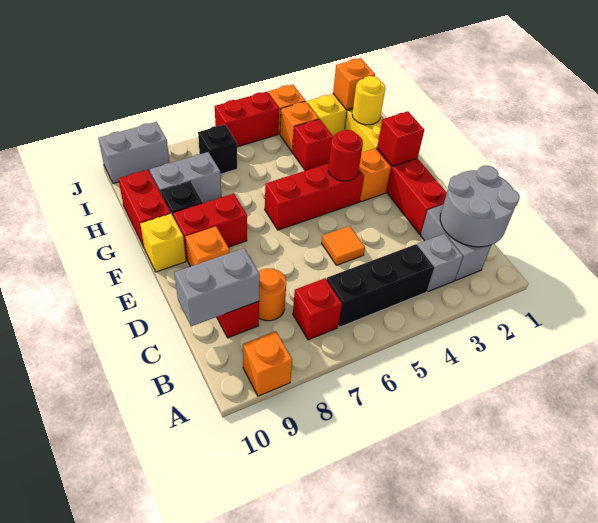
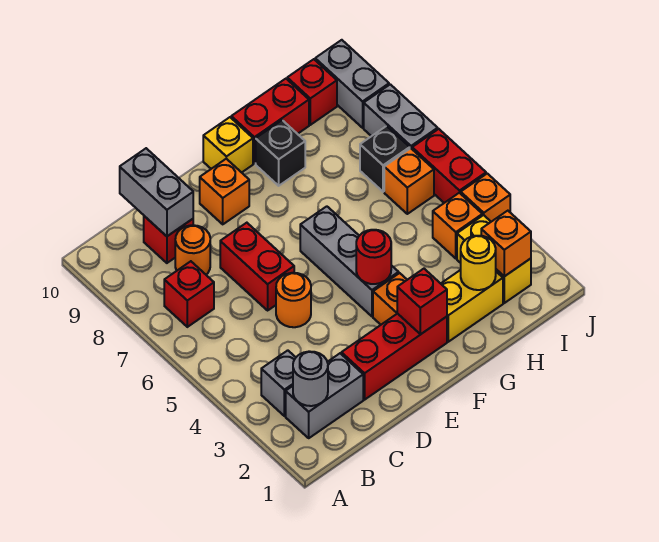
orange 1x1 brick [243,331,292,396] -> orange 1x1 brick moved to [384,148,434,214]
grey 2x2 round brick [440,166,520,247] -> grey 1x1 round brick [293,351,328,406]
black 1x3 brick [327,244,434,327] -> none
orange 1x1 tile [322,226,365,265] -> orange 1x1 round brick [276,273,311,327]
red 1x3 brick [265,163,364,230] -> grey 1x3 brick [300,206,399,316]
red 1x2 brick [173,194,247,261] -> red 1x2 brick moved to [220,223,294,310]
red 1x1 brick [293,119,333,171] -> red 1x1 brick moved to [287,59,337,125]
grey 1x2 brick [150,152,221,203] -> grey 1x2 brick moved to [364,84,438,149]

